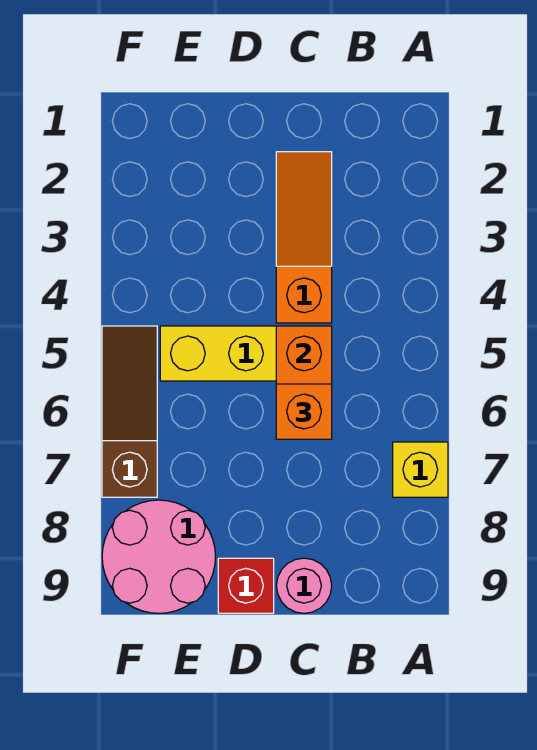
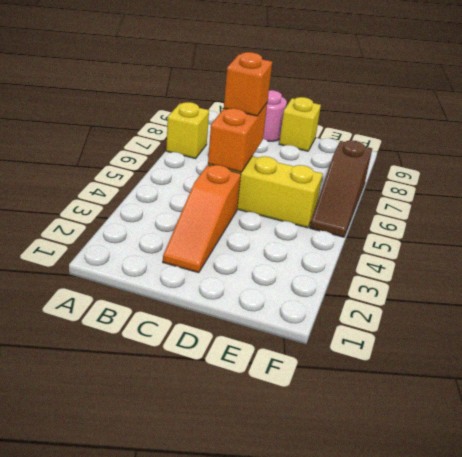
red 1x1 brick [218,558,274,613] -> yellow 1x1 brick [279,97,321,151]
pink 2x2 round brick [102,500,216,613] -> none

